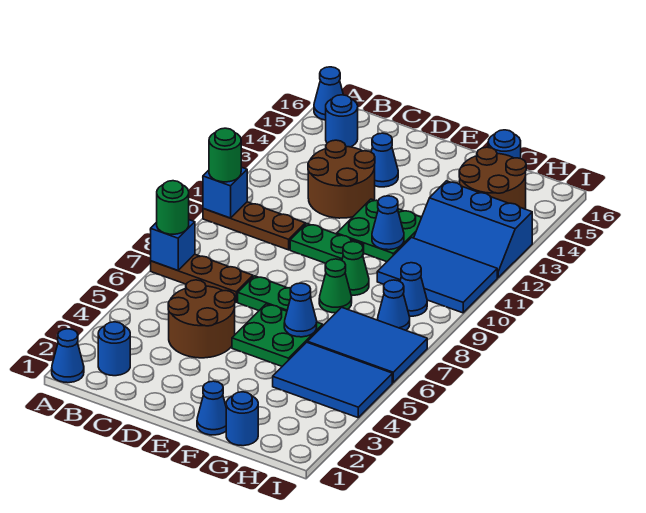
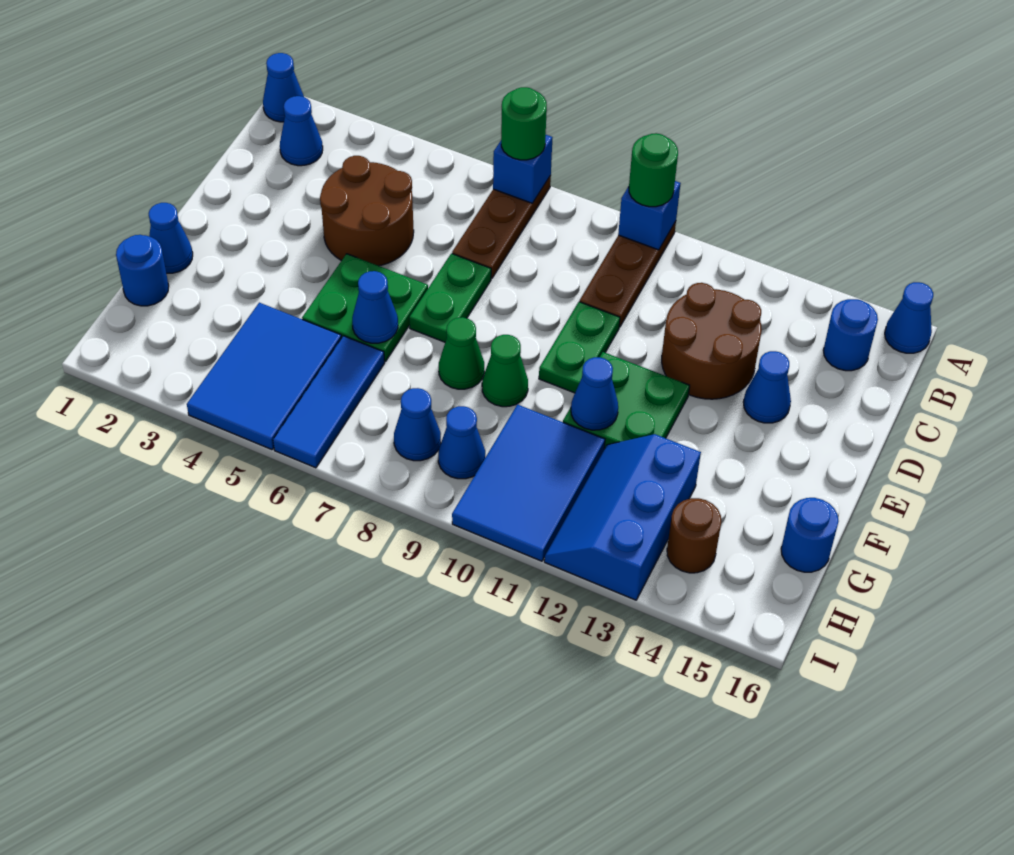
blue 1x1 round brick [98,322,130,376] -> blue 1x1 cone [280,96,323,166]
blue 2x3 tile [307,307,427,383] -> blue 1x3 tile [273,336,385,468]
brown 2x2 round brick [459,147,526,209] -> brown 1x1 round brick [667,498,721,573]

